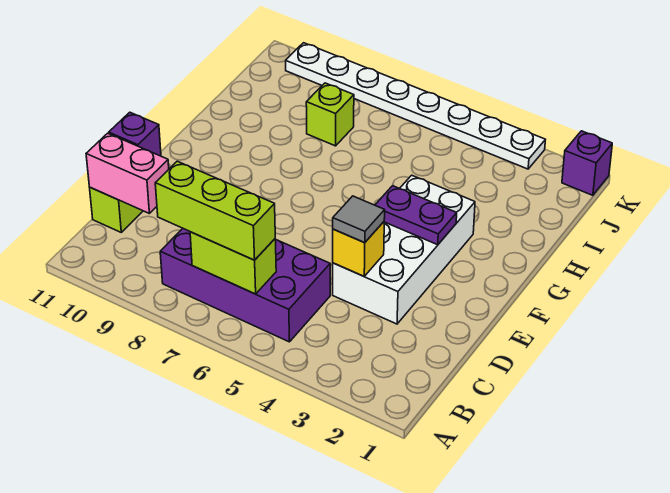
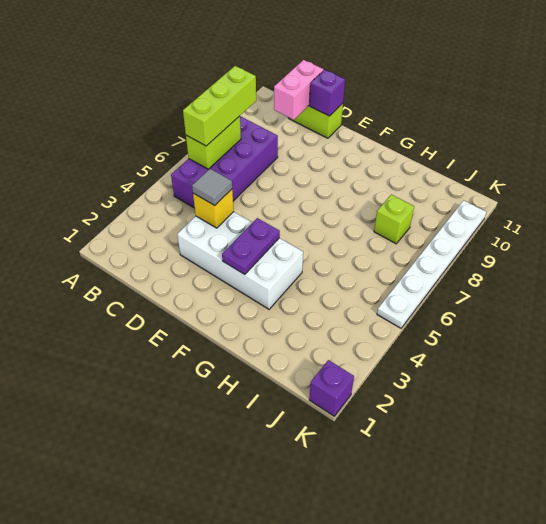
white 1x8 plate [286,43,545,169] -> white 1x6 plate [377,200,486,328]

